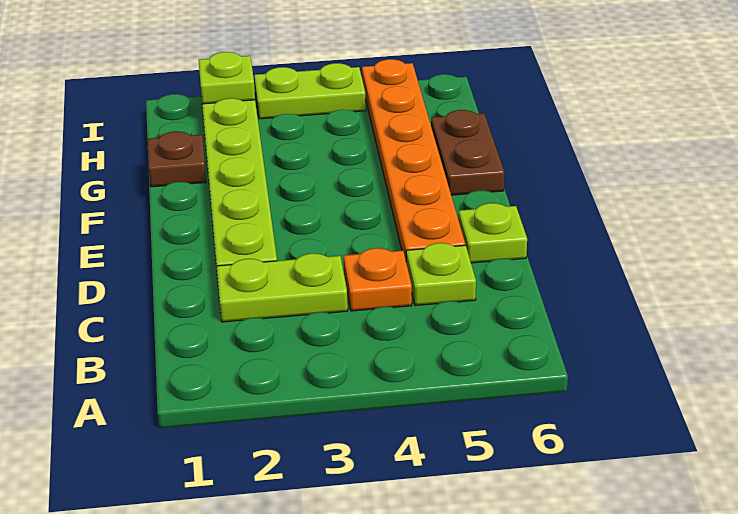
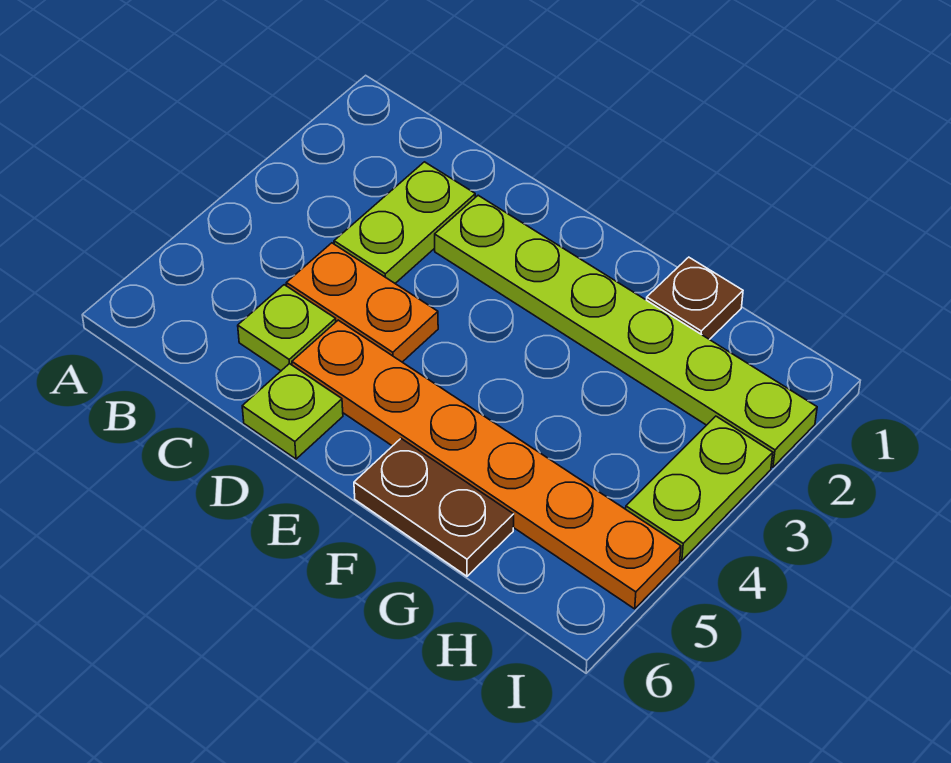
orange 1x1 plate [344,248,412,311] -> orange 1x2 plate [286,243,438,362]
lime 1x1 plate [199,52,255,104] -> none

